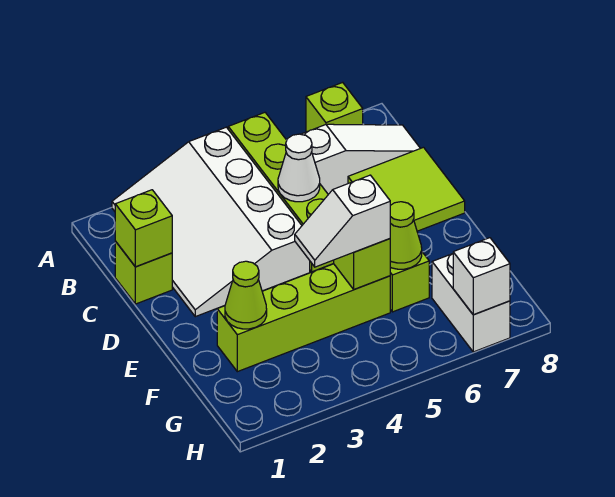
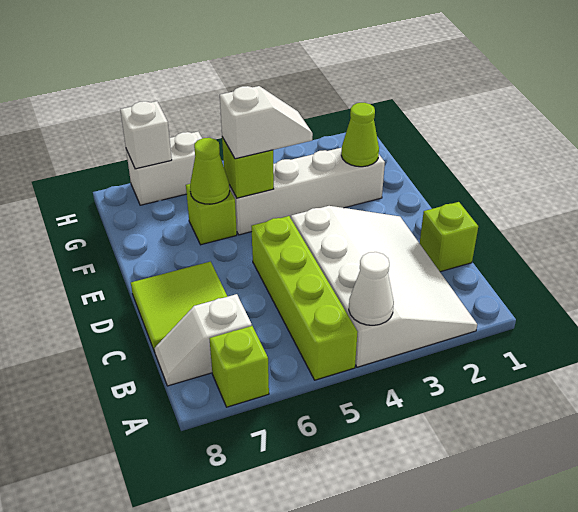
white 1x3 slope [301,124,420,194] -> white 1x2 slope [155,294,252,386]
lime 1x1 brick [115,190,172,267] -> none
white 1x1 cone [278,134,320,202] -> white 1x1 cone moved to [349,252,394,325]
lime 1x4 brick [217,264,390,372] -> white 1x4 brick [229,148,385,235]
white 1x2 brick [432,254,510,352] -> white 1x2 brick turned to [126,132,202,205]

